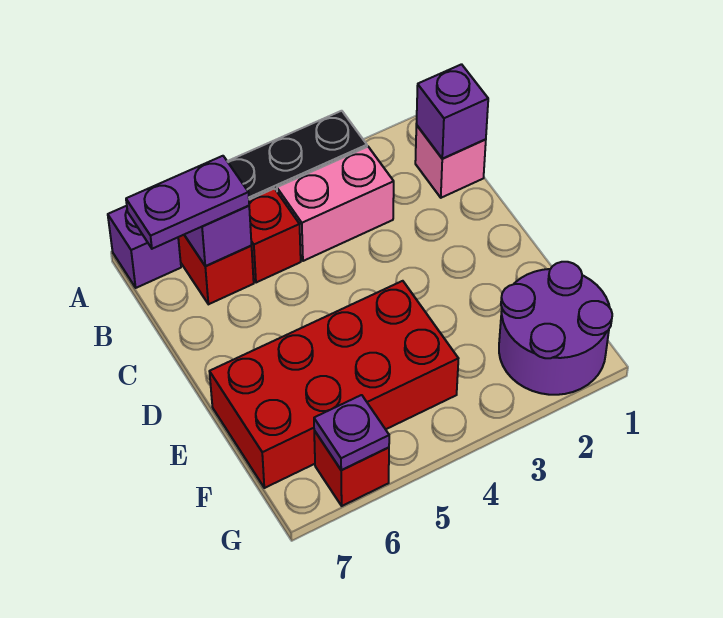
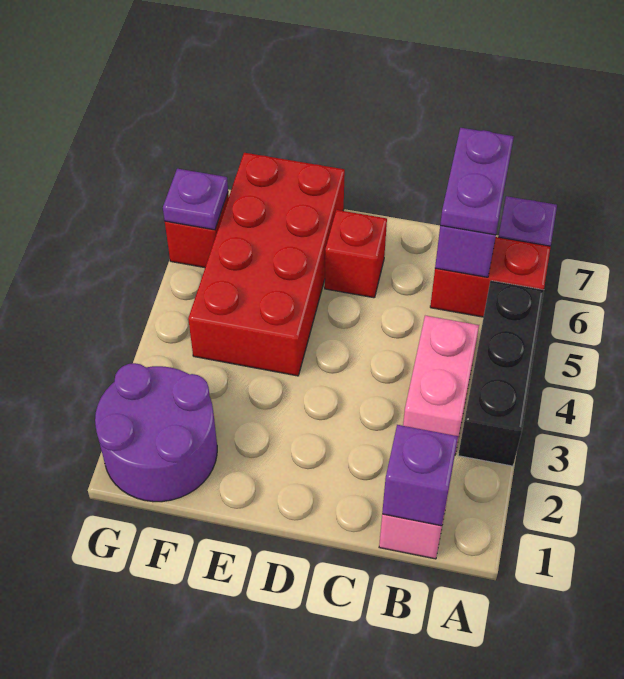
red 1x1 brick [249,189,301,283] -> red 1x1 brick moved to [325,210,387,298]

